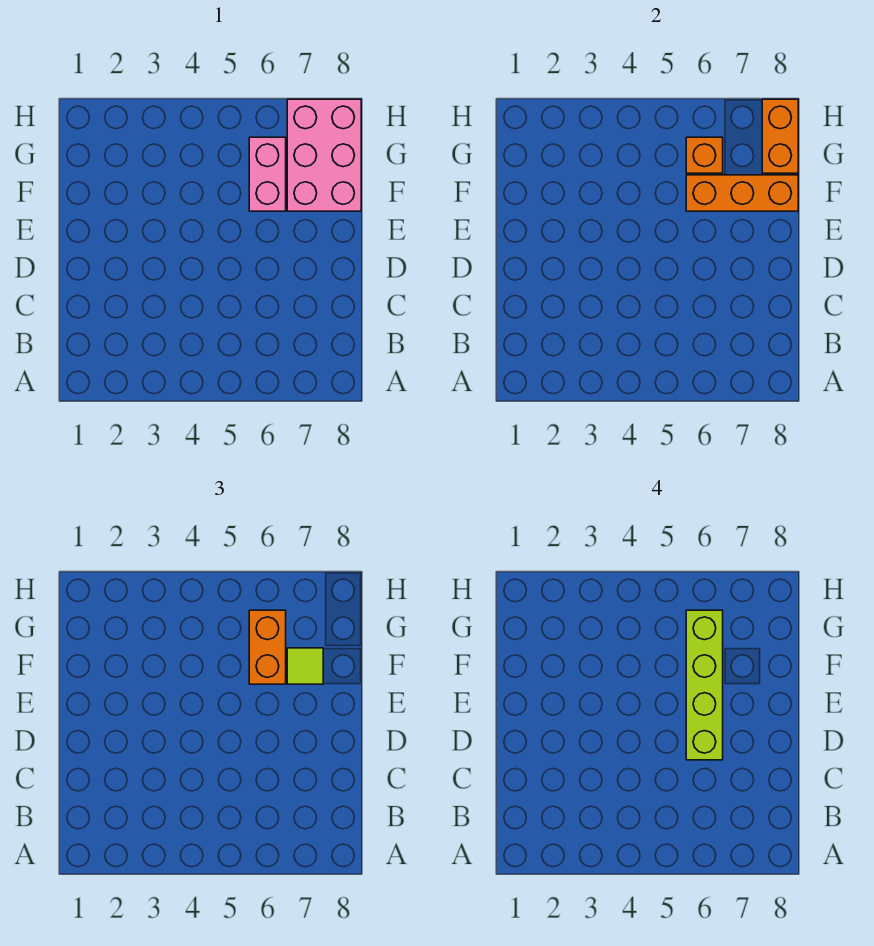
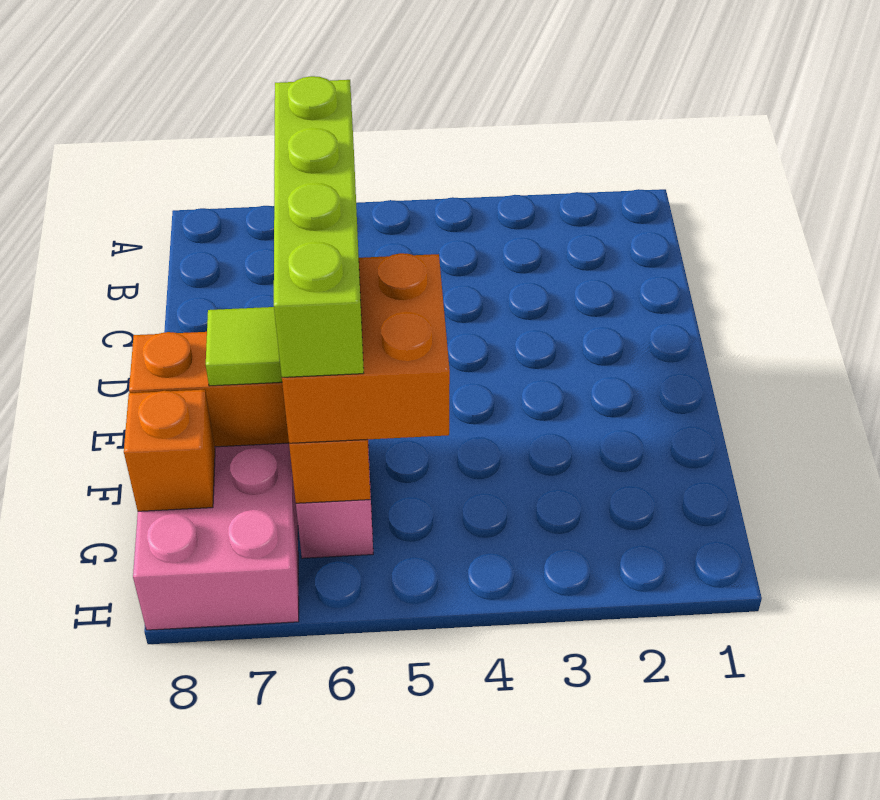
orange 1x2 brick [249,610,286,684] -> orange 2x2 brick [282,253,450,443]
orange 1x2 brick [762,99,798,173] -> orange 1x1 brick [124,390,215,511]

